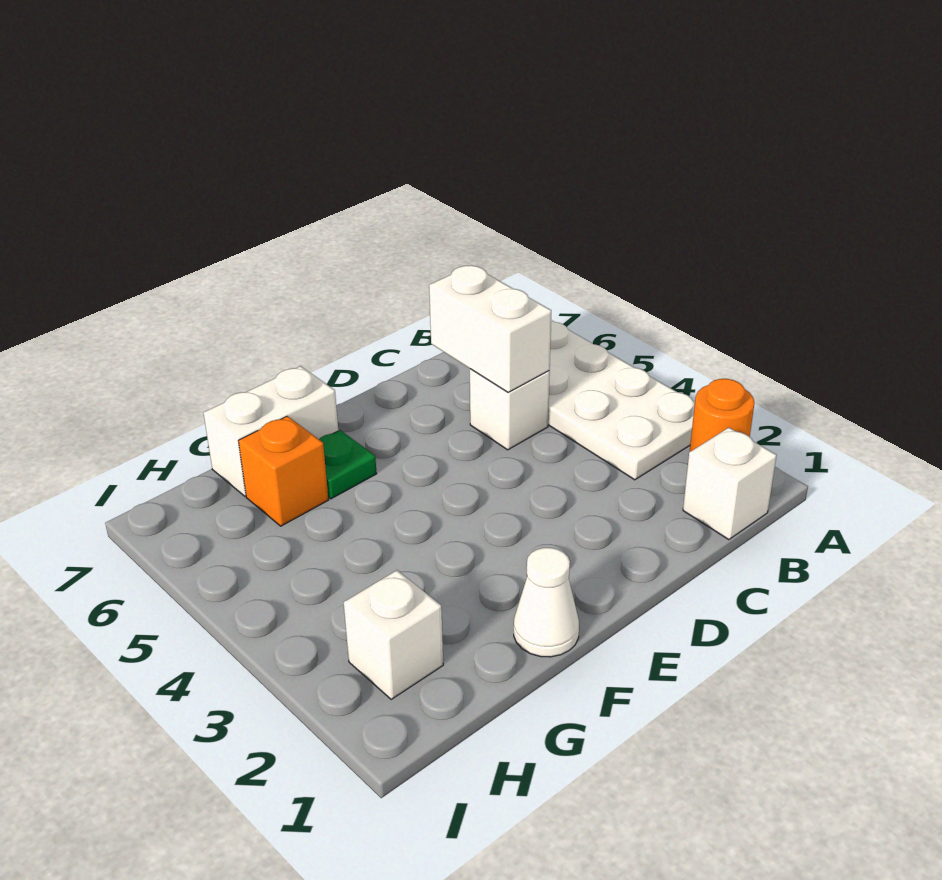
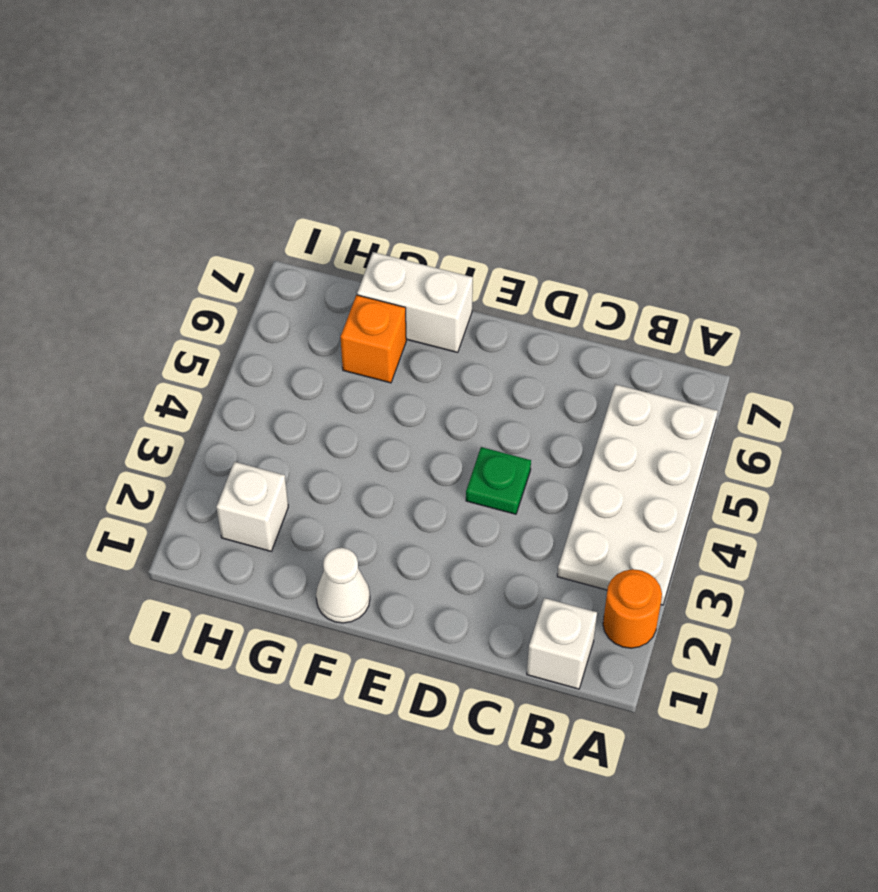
white 1x1 brick [470,369,550,450] -> none
white 1x2 brick [429,265,551,392] -> none
green 1x1 plate [319,430,377,499] -> green 1x1 plate moved to [466,447,531,514]

